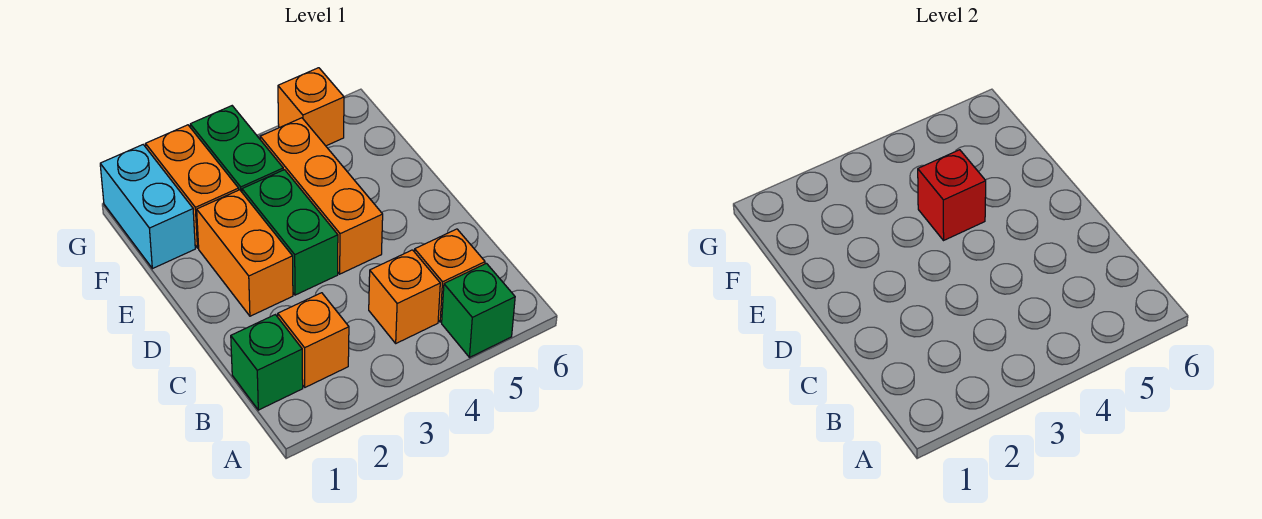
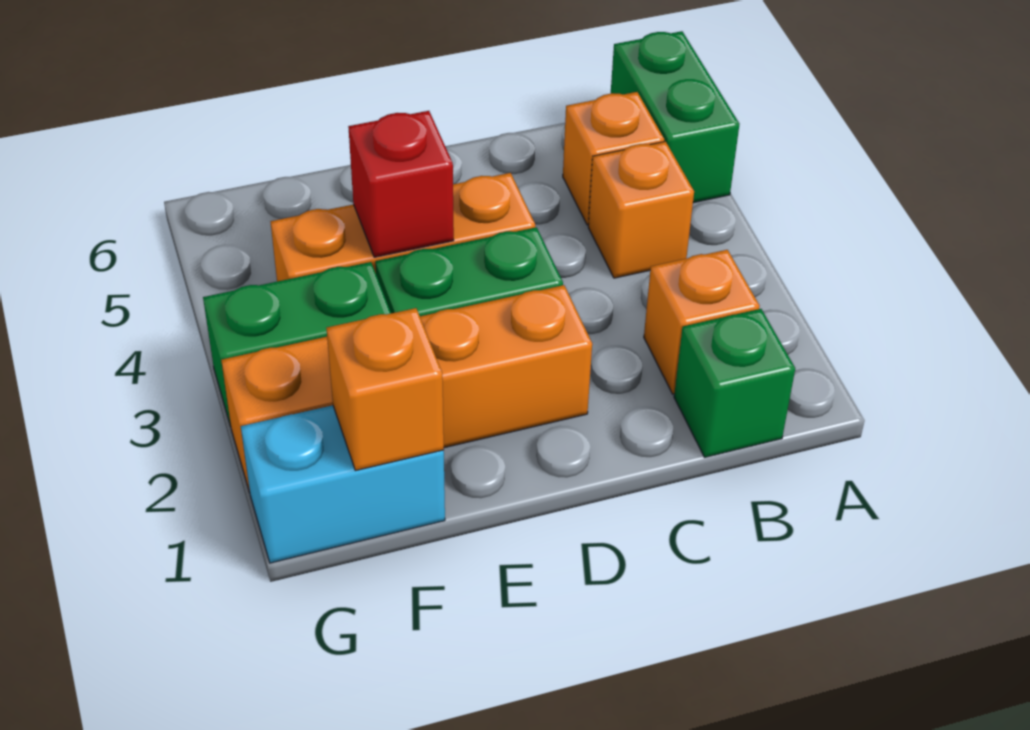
green 1x1 brick [442,263,515,357] -> green 1x2 brick [611,31,739,203]
orange 1x1 brick [278,68,344,146] -> orange 1x1 brick moved to [327,308,444,471]

